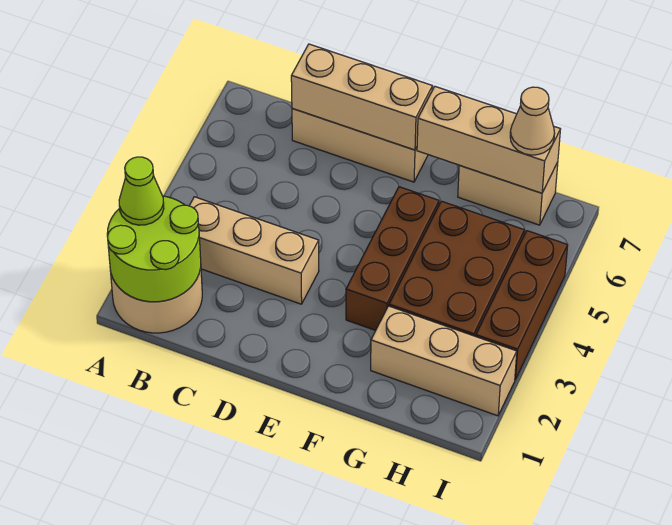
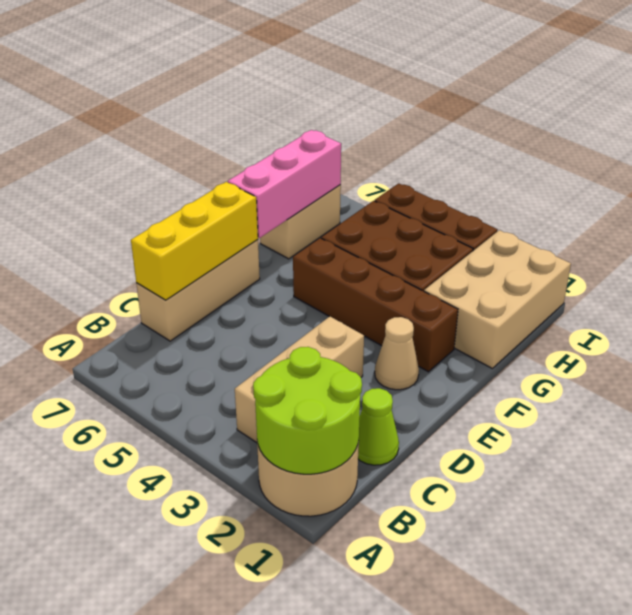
lime 1x1 cone [119,157,164,225] -> lime 1x1 cone moved to [358,388,399,465]
tan 1x3 brick [291,44,433,150] -> yellow 1x3 brick [131,182,258,300]
brown 1x3 brick [346,187,439,330] -> brown 1x4 brick [293,238,458,372]
tan 1x3 brick [417,87,561,193] -> pink 1x3 brick [228,130,341,238]
tan 1x3 brick [371,306,517,416] -> tan 2x3 brick [424,230,571,368]
tan 1x1 cone [510,87,555,155] -> tan 1x1 cone moved to [375,317,419,390]

